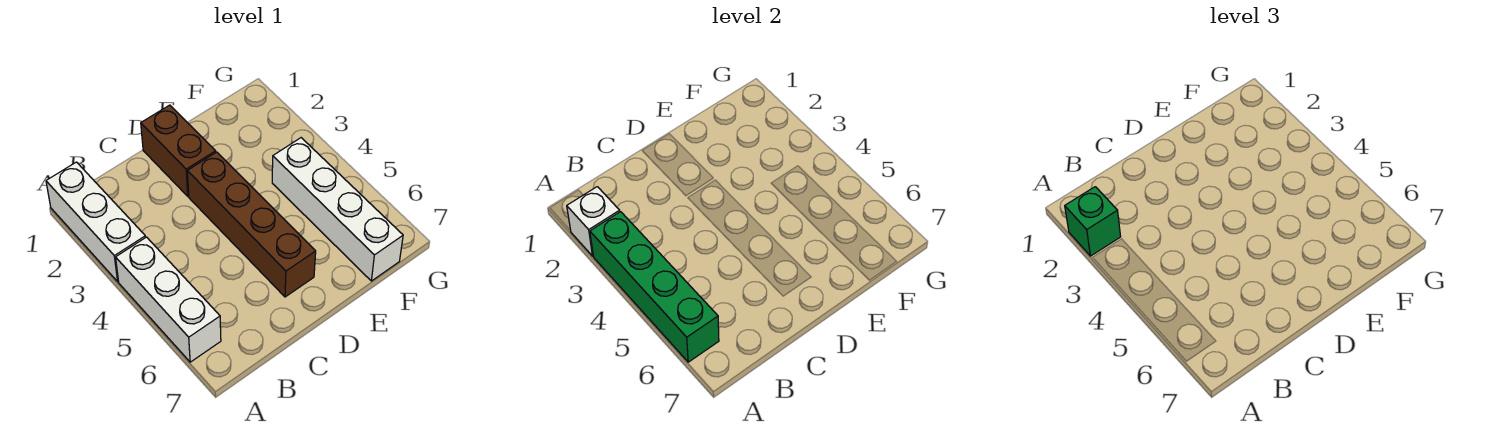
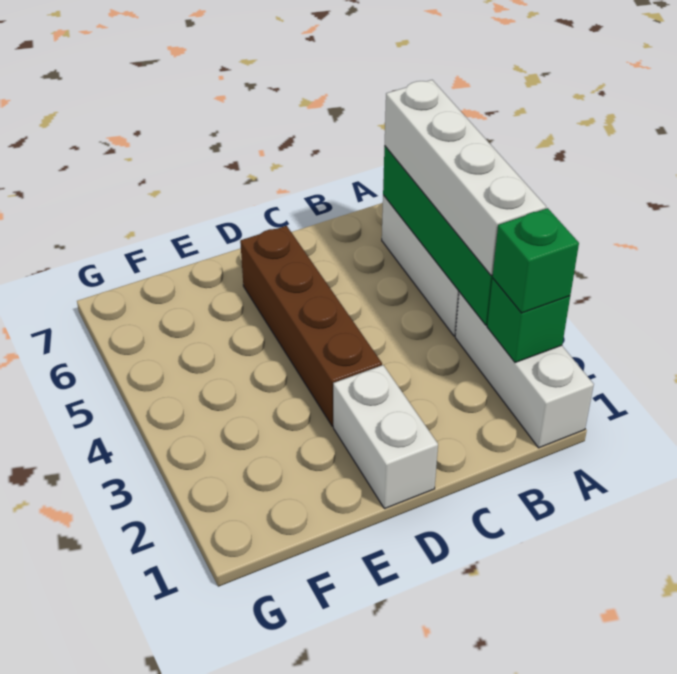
white 1x1 brick [567,187,620,256] -> green 1x1 brick [487,278,570,363]
brown 1x2 brick [141,105,216,196] -> white 1x2 brick [333,365,438,509]
white 1x4 brick [272,138,403,281] -> white 1x4 brick moved to [385,80,546,276]

